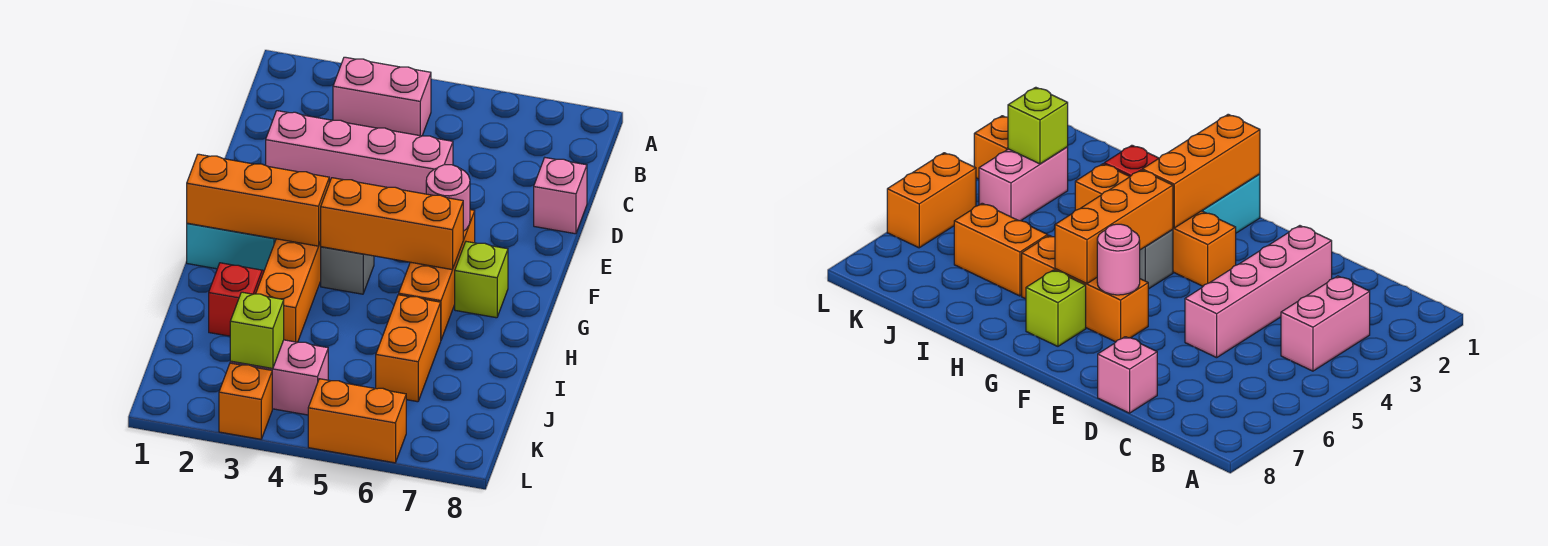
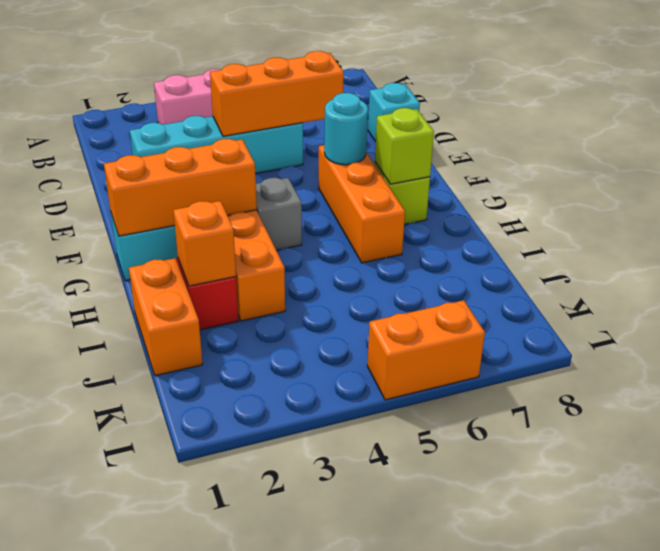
pink 1x4 brick [266,111,453,194] -> cyan 1x4 brick [130,116,303,174]
pink 1x1 brick [534,158,587,234] -> cyan 1x1 brick [368,83,420,142]
pink 1x1 round brick [426,165,470,231] -> cyan 1x1 round brick [324,93,368,165]
orange 1x3 brick [320,178,463,270] -> orange 1x3 brick moved to [210,51,344,136]
orange 1x2 brick [376,295,441,402] -> orange 1x2 brick moved to [129,258,203,376]
pink 1x2 brick [230,340,328,415] -> none
lime 1x1 brick [230,292,284,369] -> lime 1x1 brick moved to [375,108,434,184]
orange 1x1 brick [219,363,272,439] -> orange 1x1 brick moved to [173,201,236,286]

